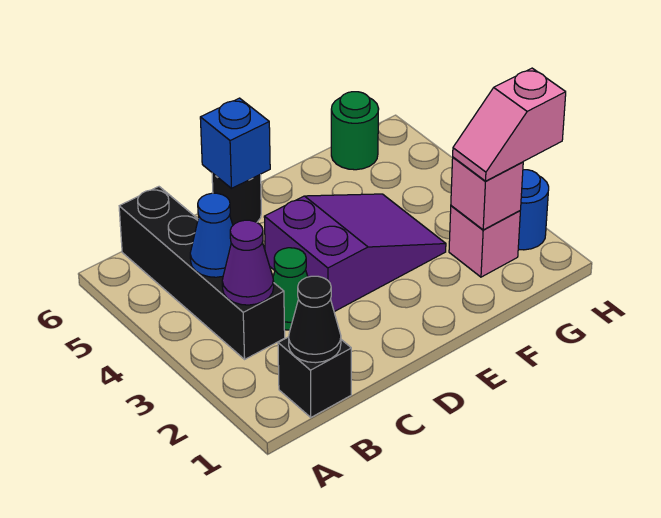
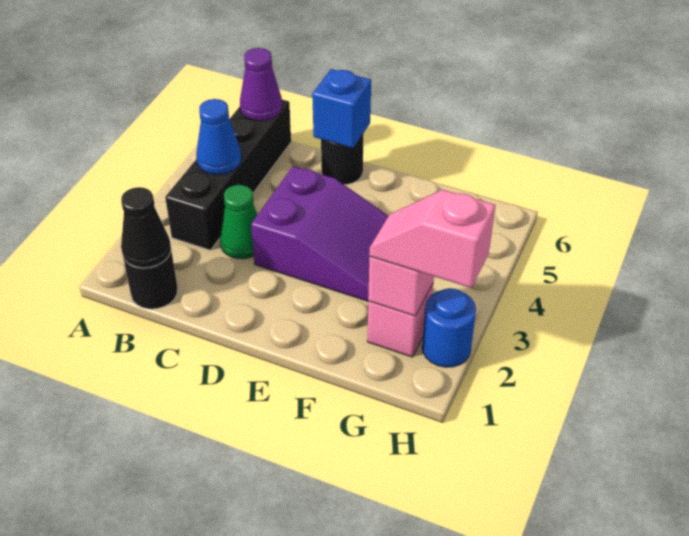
black 1x1 brick [278,337,351,417] -> black 1x1 round brick [123,250,178,309]
purple 1x1 cone [222,220,274,305] -> purple 1x1 cone moved to [240,48,282,121]
green 1x1 round brick [331,92,379,170] -> none

